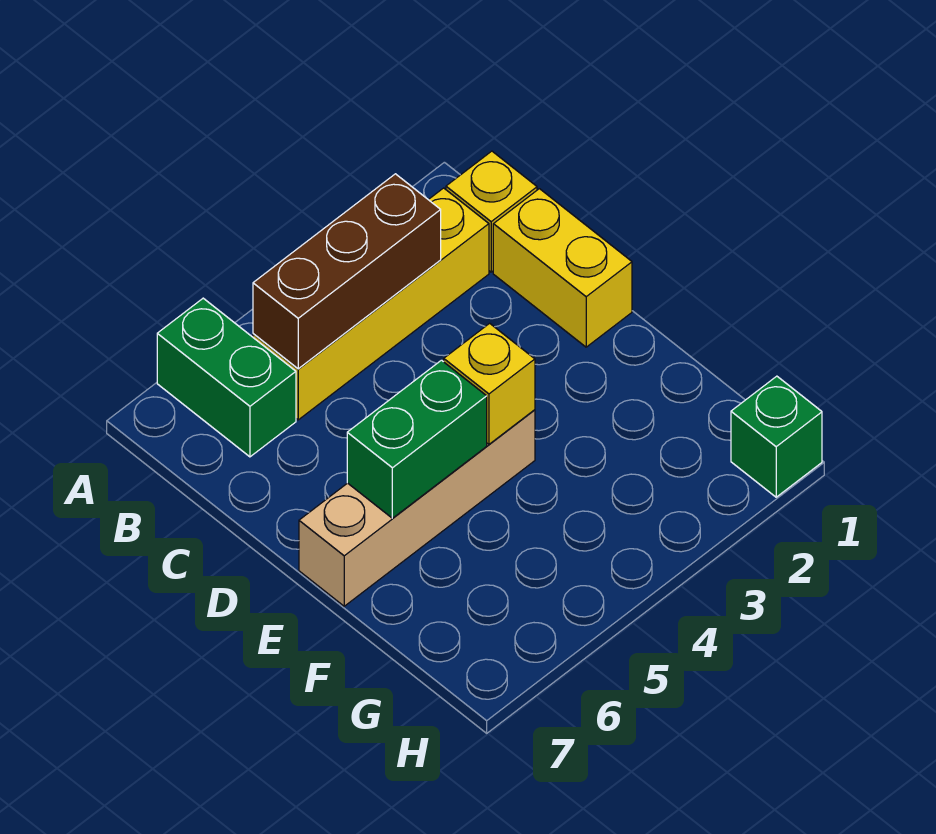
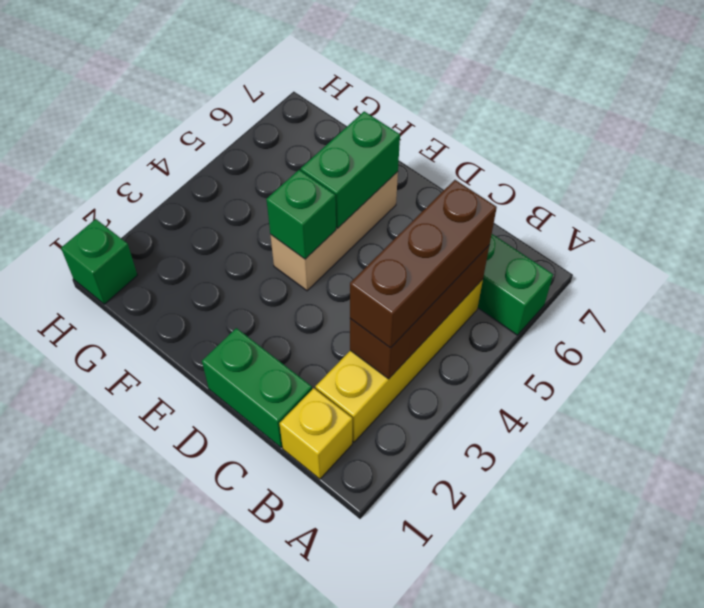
none -> brown 1x3 brick [350,180,497,348]
yellow 1x2 brick [493,189,632,347] -> green 1x2 brick [202,328,312,447]
tan 1x4 brick [299,410,535,606] -> tan 1x3 brick [270,172,398,291]
yellow 1x1 brick [444,323,535,444] -> green 1x1 brick [266,170,336,259]

